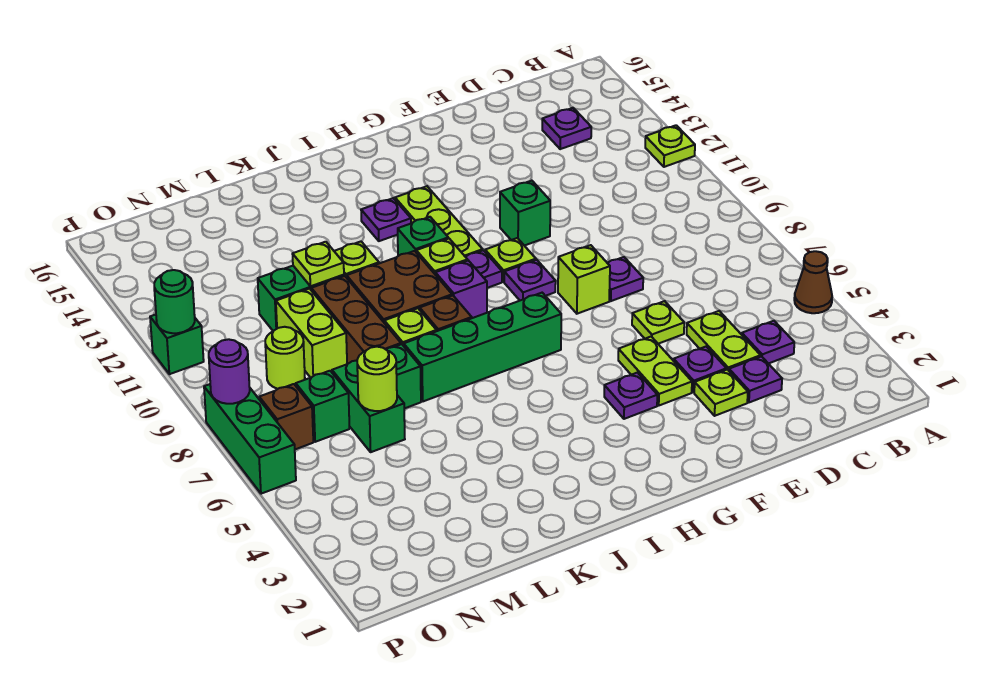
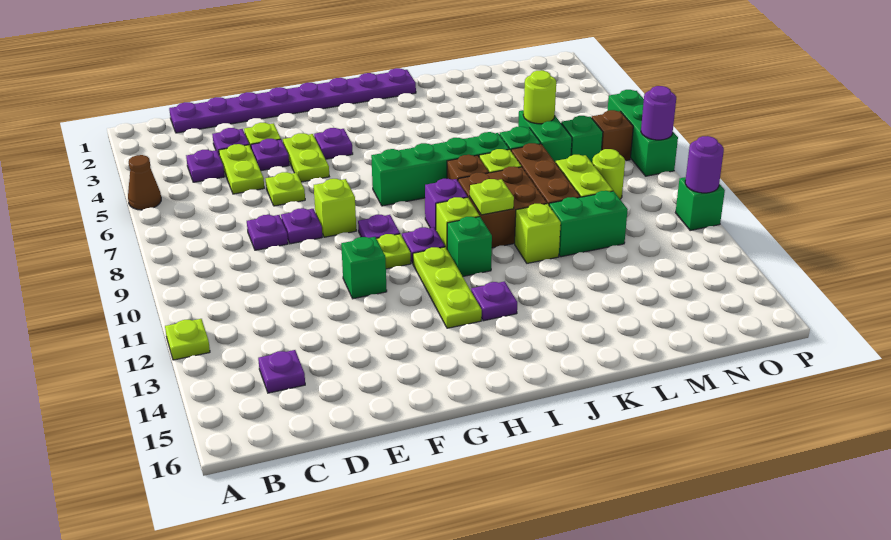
none -> purple 1x8 plate [169,68,416,133]
none -> purple 1x1 plate [247,215,288,250]
lime 1x1 plate [293,242,344,286] -> lime 1x1 plate moved to [470,179,514,215]
green 1x1 round brick [154,270,195,333] -> purple 1x1 round brick [685,136,724,193]

